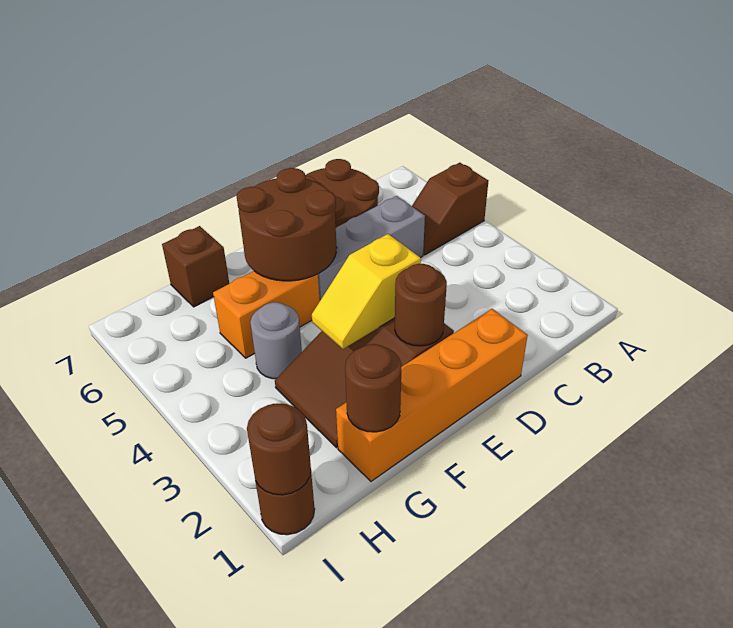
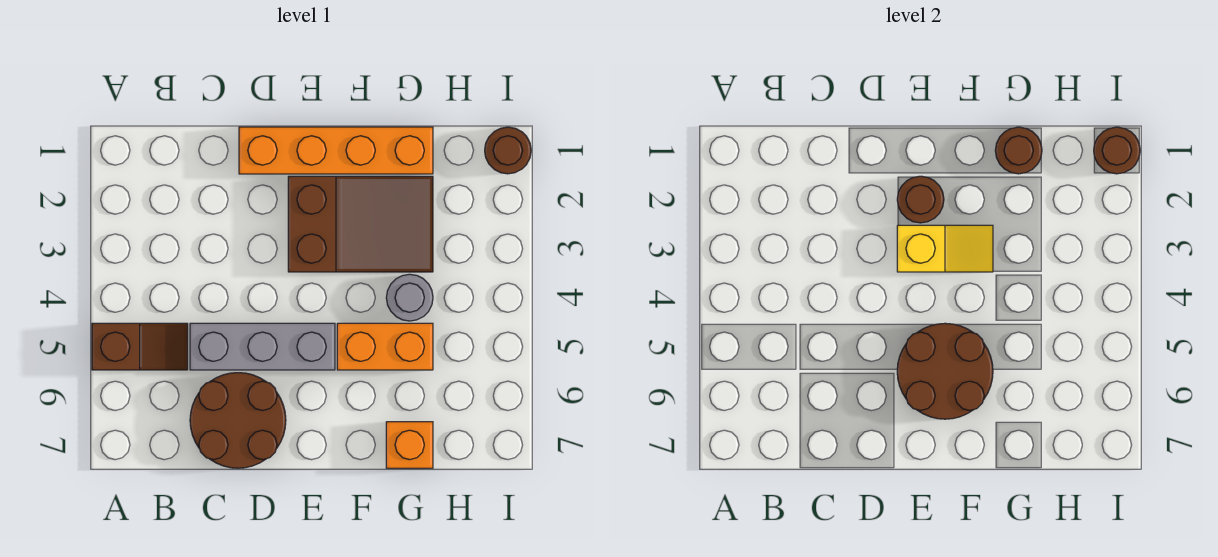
brown 1x1 brick [162,226,229,307] -> orange 1x1 brick [386,422,433,468]

